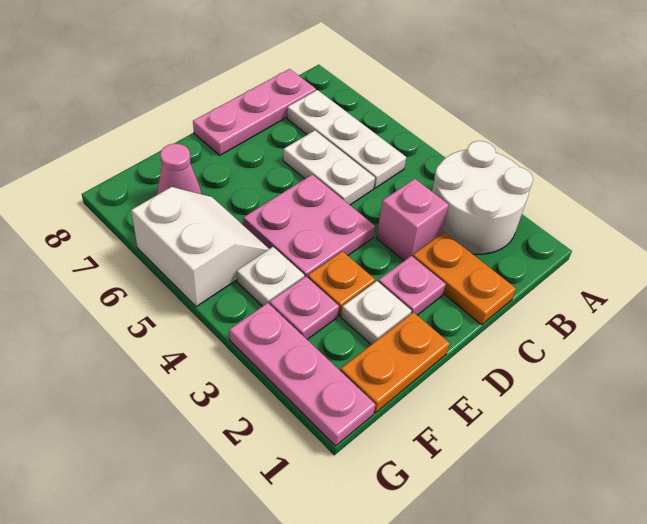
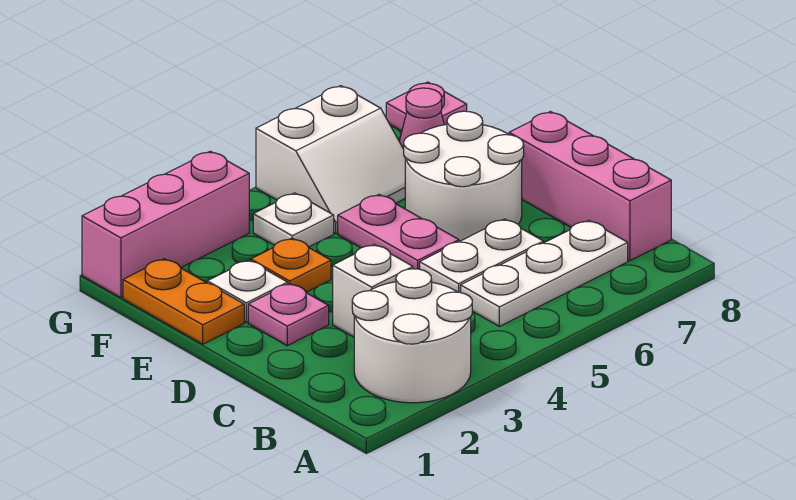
pink 1x3 plate [193,69,316,155] -> pink 1x3 brick [509,112,671,261]
orange 1x2 plate [413,232,516,325] -> none
pink 1x1 brick [377,179,449,261] -> white 1x1 brick [333,245,413,337]
pink 2x2 plate [243,175,375,277] -> pink 1x2 plate [338,194,459,269]
none -> white 2x2 round brick [404,111,524,242]
pink 1x1 plate [270,277,339,340] -> pink 1x1 plate moved to [386,82,467,131]
pink 1x3 plate [229,303,375,446] -> pink 1x3 brick [82,151,249,298]

